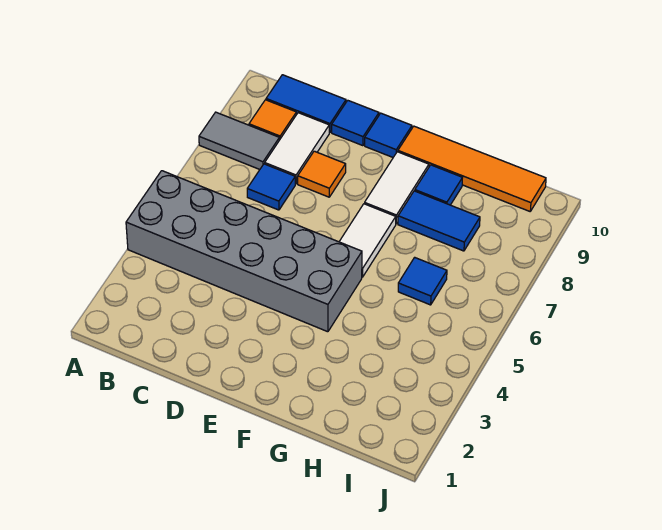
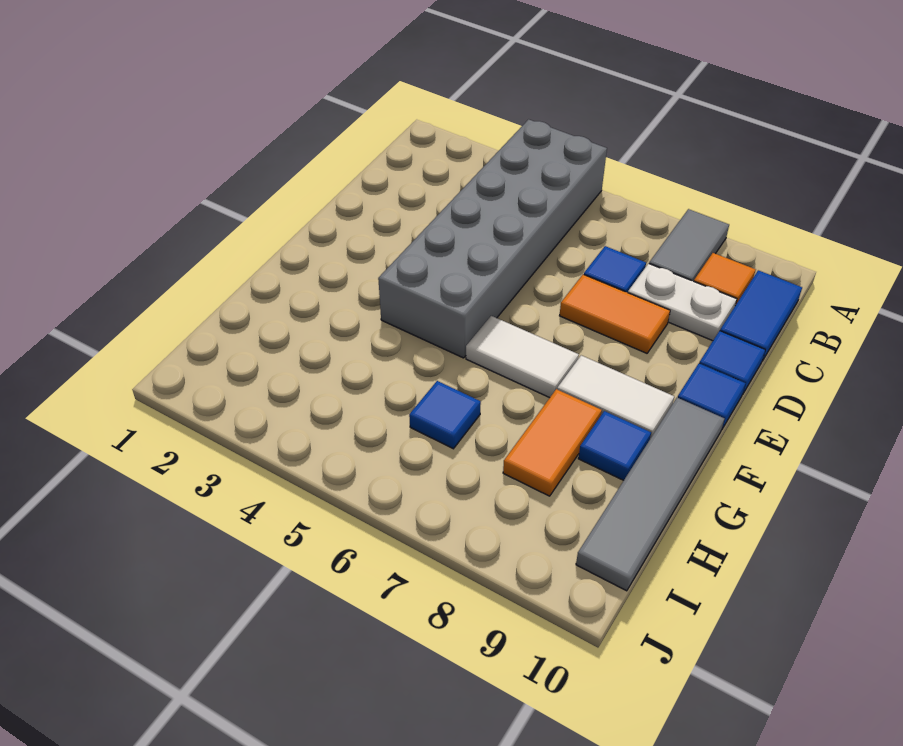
white 1x2 tile [265,113,329,184] -> white 1x2 plate [628,264,737,341]
orange 1x1 tile [298,151,346,197] -> orange 1x2 tile [560,274,670,353]
orange 1x4 tile [398,126,546,211] -> grey 1x4 tile [576,398,724,591]
blue 1x2 tile [398,191,480,251] -> orange 1x2 tile [503,389,602,496]

